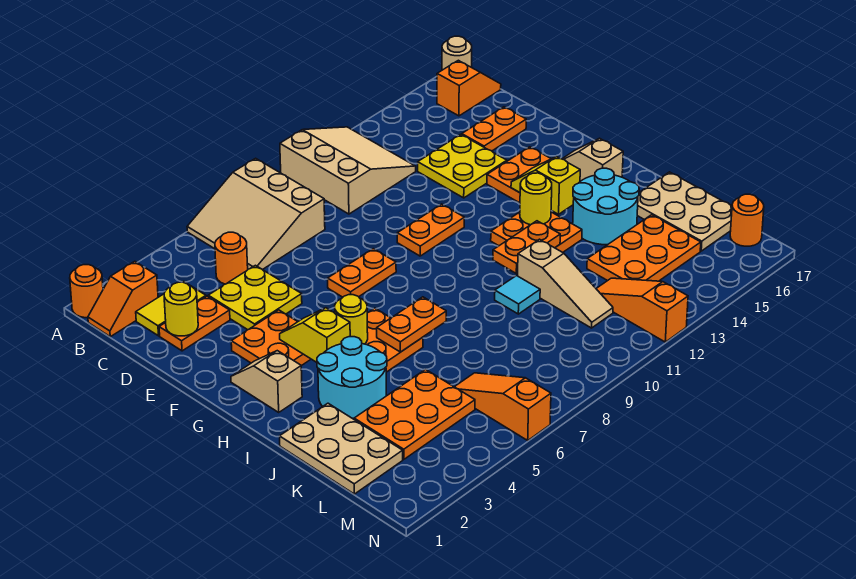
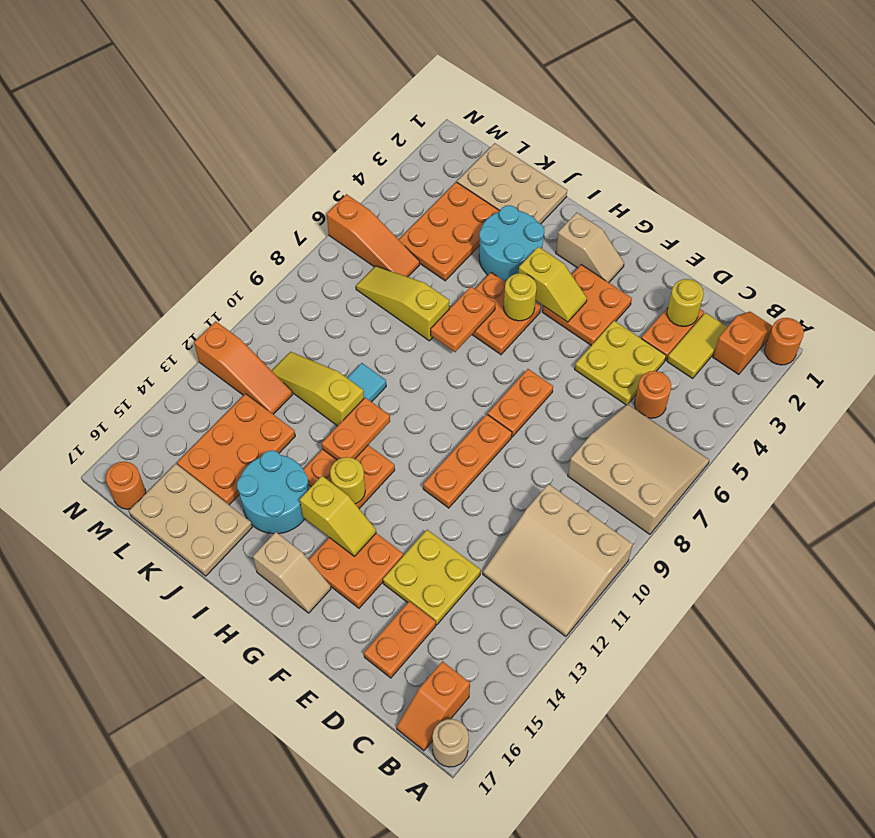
orange 1x2 plate [397,204,464,256] -> orange 1x3 plate [423,414,512,508]
none -> yellow 1x3 slope [356,266,449,341]
tan 1x3 slope [518,239,613,328] -> yellow 1x3 slope [272,352,364,426]

